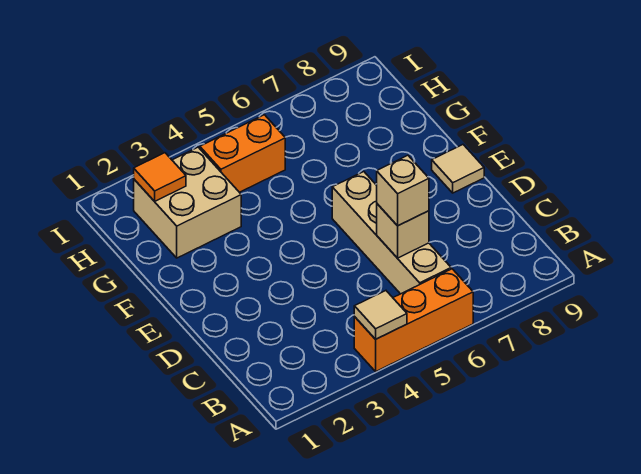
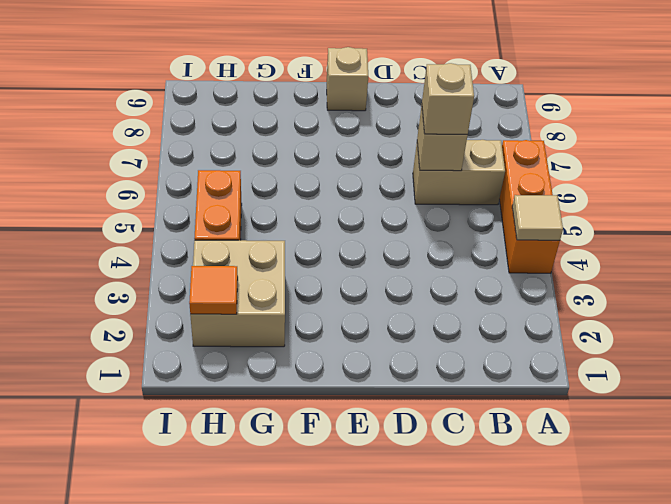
tan 1x4 brick [332,172,451,294] -> tan 1x2 brick [413,140,505,205]
tan 1x1 tile [432,145,484,193] -> tan 1x1 brick [327,47,368,111]

